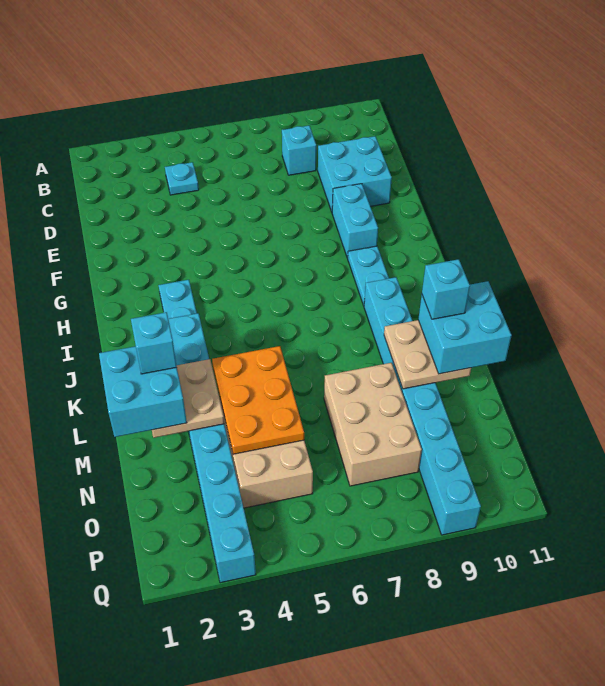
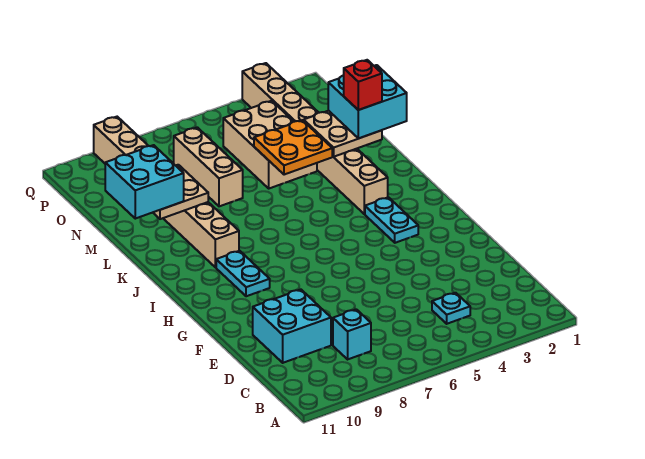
cyan 1x2 brick [332,184,378,258] -> none
cyan 1x8 brick [168,313,256,583] -> tan 1x8 brick [242,63,388,214]
cyan 1x8 brick [364,277,481,535] -> tan 1x8 brick [94,117,239,268]
cyan 1x1 brick [131,312,177,374] -> red 1x1 brick [344,60,382,110]
orange 2x3 plate [212,346,304,454] -> orange 2x2 plate [254,120,332,175]
cyan 1x1 brick [422,259,470,319] -> none
tan 2x3 brick [324,363,422,486] -> tan 1x3 brick [174,127,243,206]

